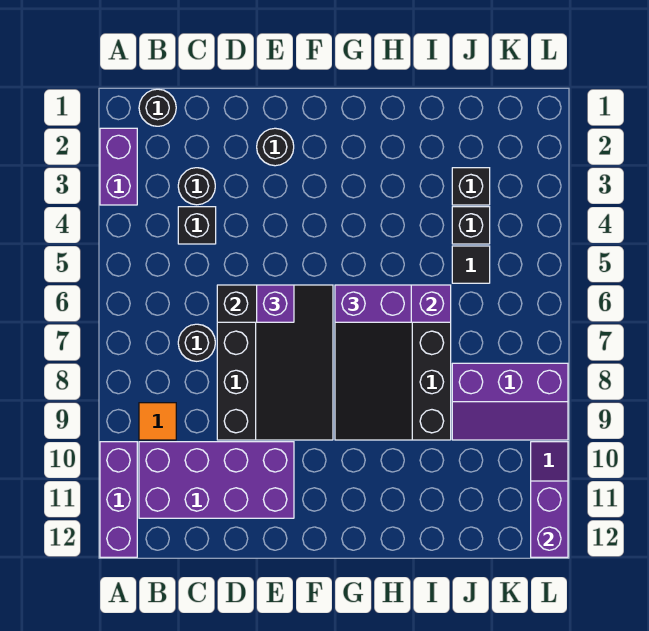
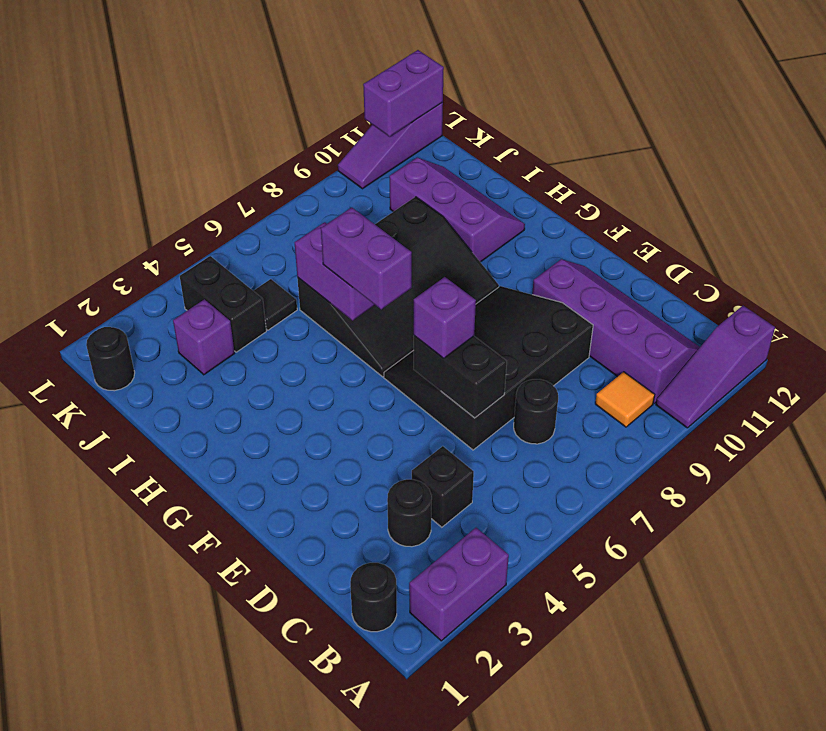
purple 1x3 brick [100,442,137,557] -> purple 1x3 slope [656,306,775,428]
purple 2x4 brick [139,442,294,518] -> purple 2x4 slope [532,259,700,403]
black 1x1 round brick [257,128,294,166] -> black 1x1 round brick moved to [86,327,135,391]
black 1x1 brick [452,168,490,205] -> purple 1x1 brick [173,299,235,375]
black 1x1 brick [452,207,490,244] -> black 1x2 brick [180,256,266,352]
purple 2x3 slope [452,363,568,440] -> purple 2x3 slope moved to [389,158,525,262]

